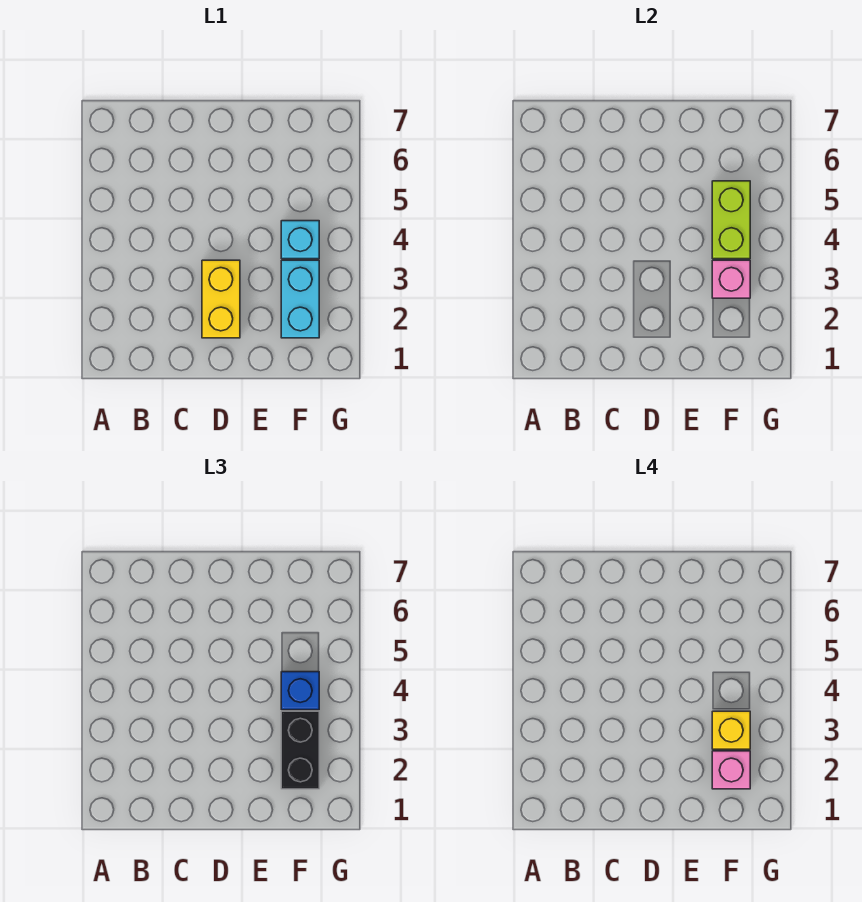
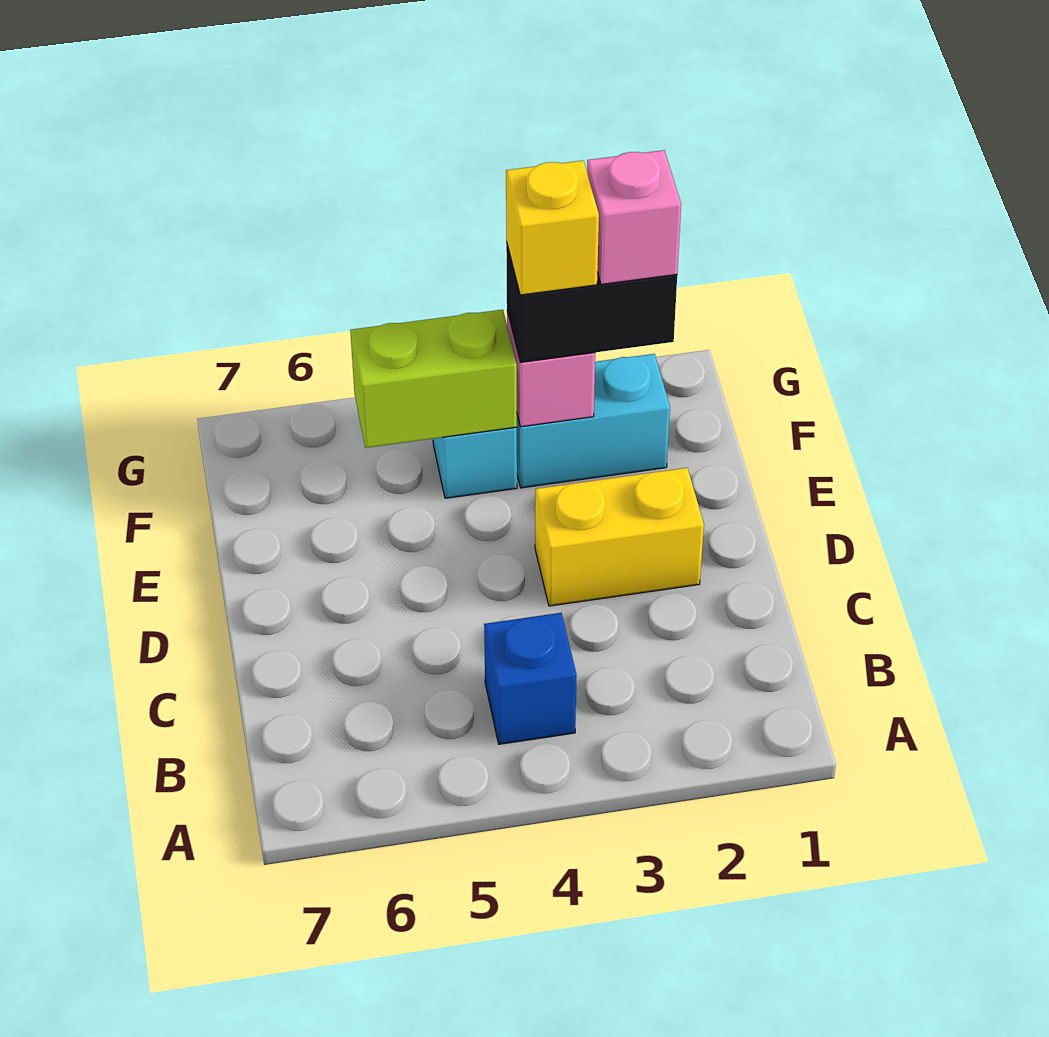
blue 1x1 brick [281,672,319,710] -> blue 1x1 brick moved to [484,613,577,744]

